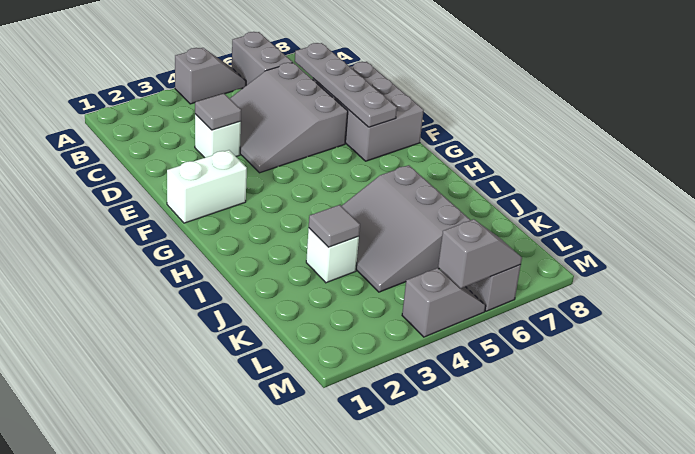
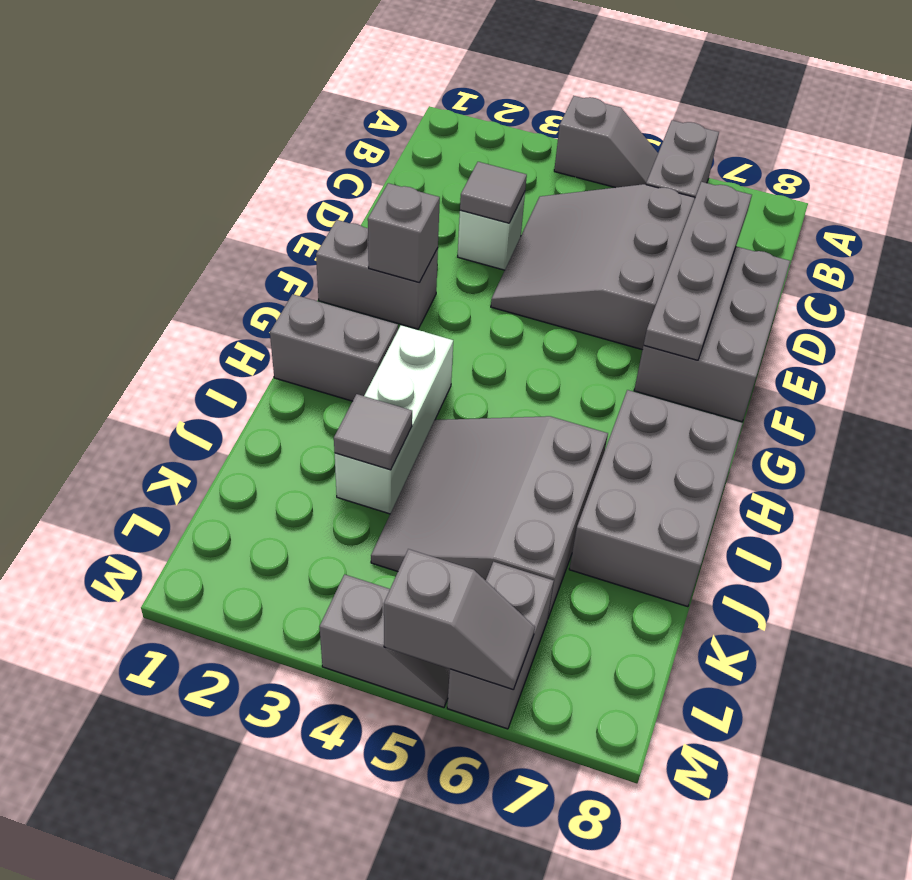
white 1x2 brick [167,150,247,223] -> grey 1x2 brick [316,220,438,329]
none -> grey 1x1 brick [368,183,440,282]
none -> grey 1x2 brick [270,294,398,401]
none -> grey 2x3 brick [569,390,743,607]
white 1x1 brick [306,228,359,283] -> white 1x3 brick [335,325,453,514]

